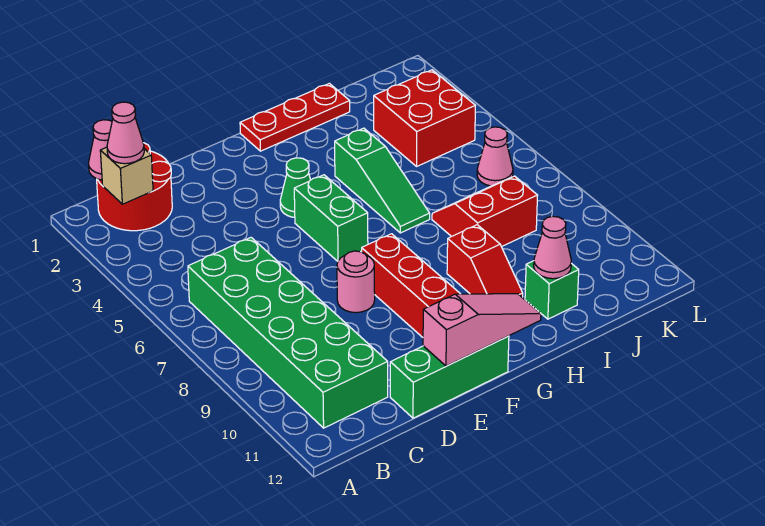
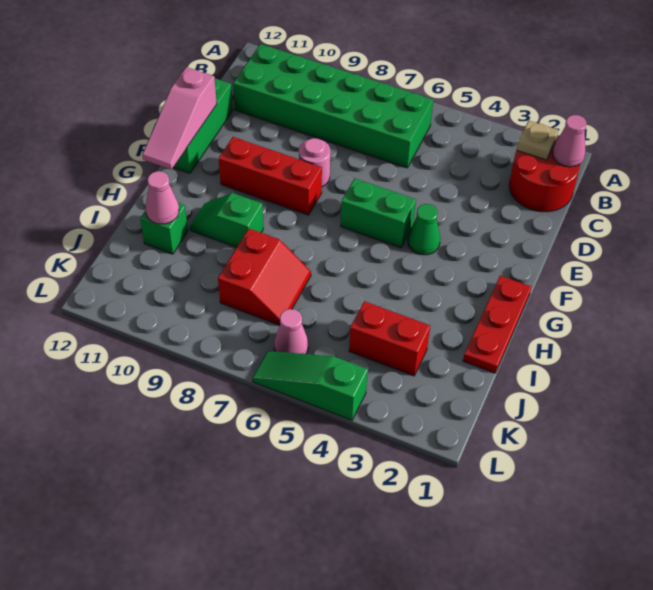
tan 1x1 brick [100,147,153,204] -> tan 1x1 plate [517,121,558,160]
pink 1x1 cone [107,102,144,164] -> none
green 1x3 slope [335,128,430,233] -> green 1x3 slope moved to [253,351,368,420]
red 1x2 slope [447,225,523,297] -> green 1x2 slope [190,193,263,247]
red 2x2 brick [374,70,475,166] -> red 1x2 brick [349,301,430,376]

